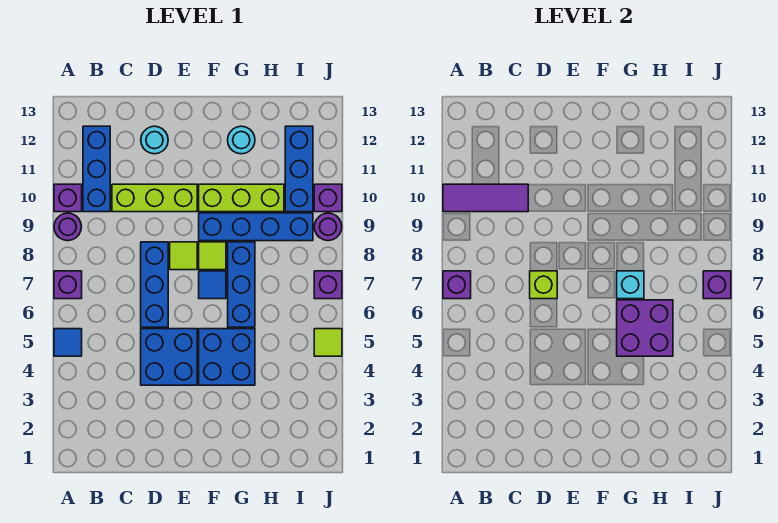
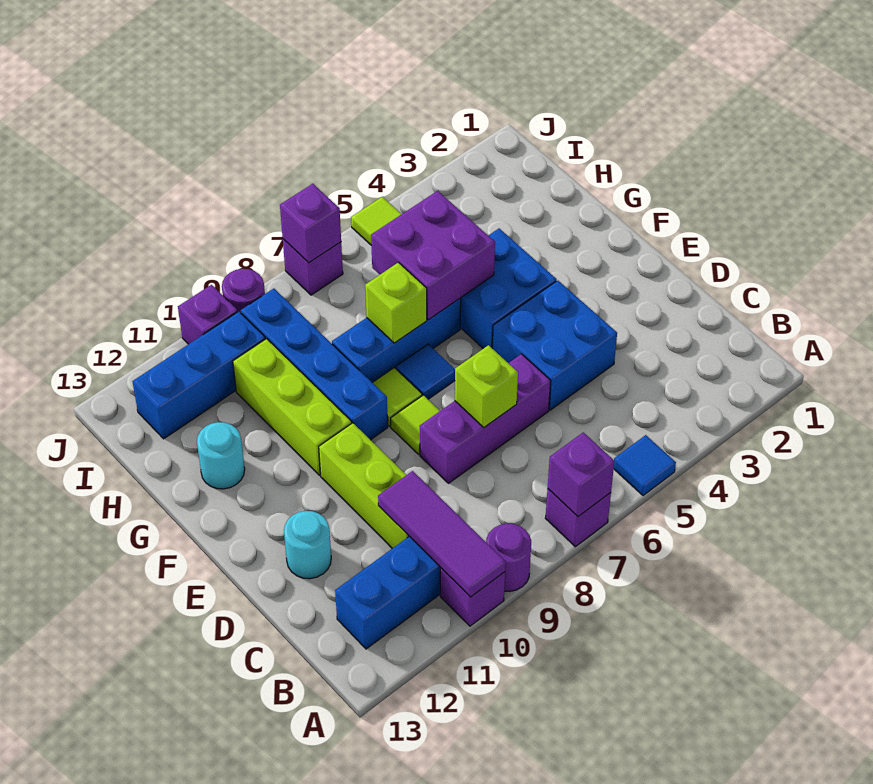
blue 1x3 brick [141,242,168,327] -> purple 1x3 brick [420,354,551,483]
cyan 1x1 brick [617,271,644,299] -> lime 1x1 brick [365,262,427,343]

